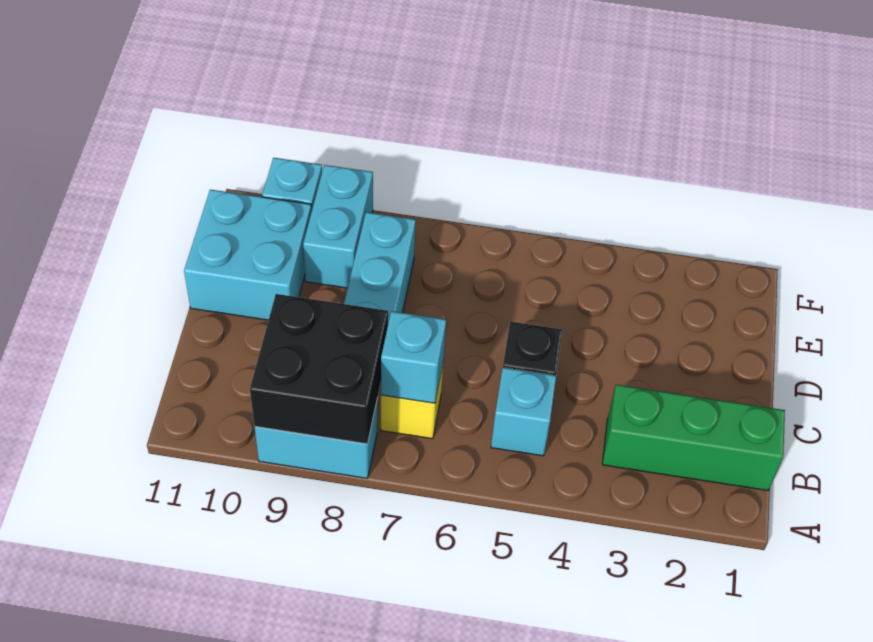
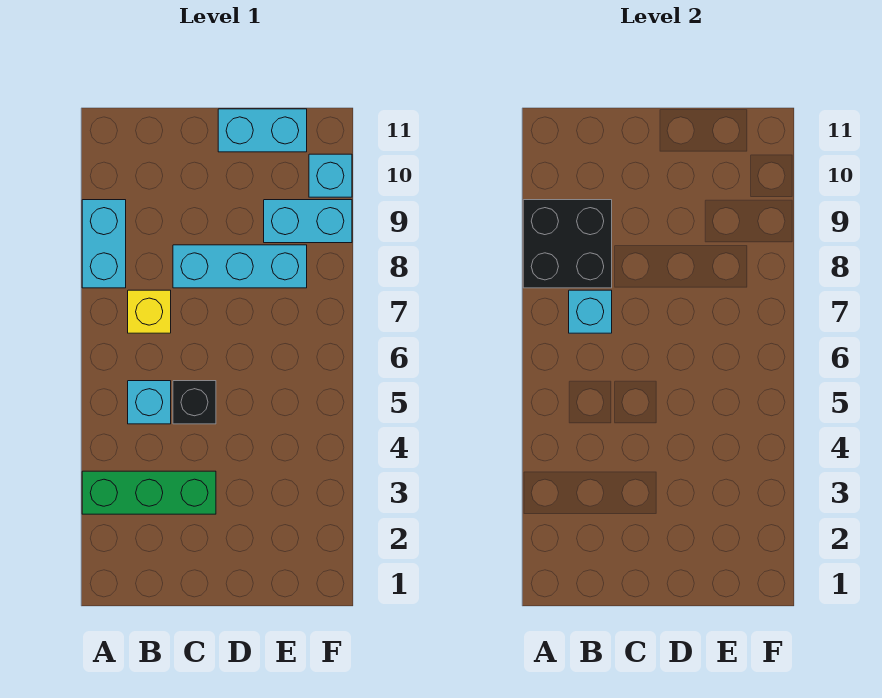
green 1x3 brick [602,385,785,491] -> green 1x3 brick turned to [82,471,216,514]
cyan 2x2 brick [184,190,312,320] -> cyan 1x2 brick [218,109,307,152]

